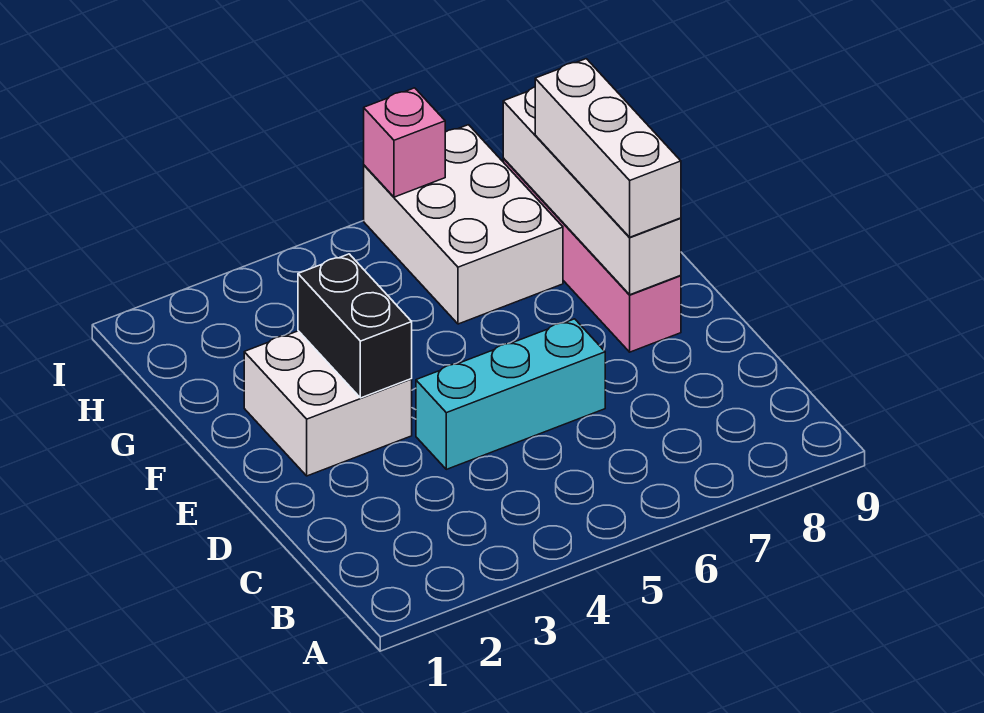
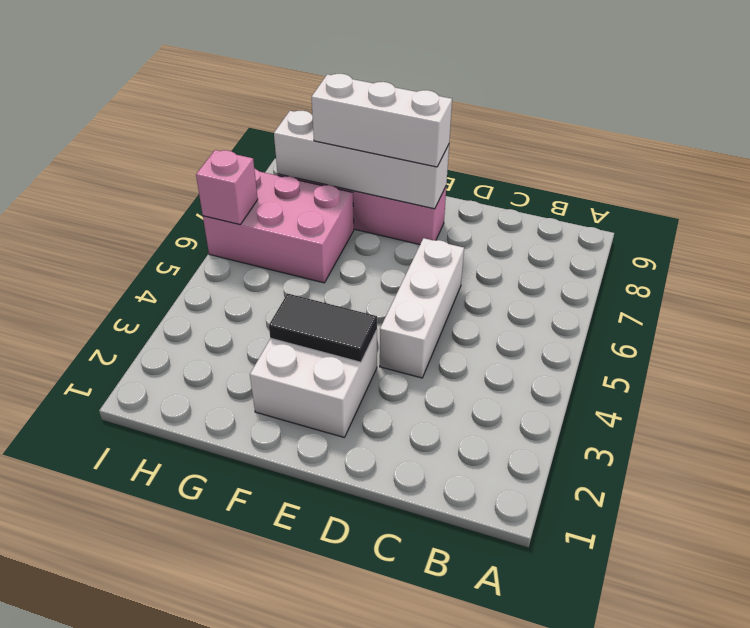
cyan 1x3 brick [416,319,605,469] -> white 1x3 brick [380,238,464,378]
black 1x2 brick [298,254,412,398] -> black 1x2 tile [269,293,377,362]
white 2x3 brick [364,125,563,324] -> pink 2x3 brick [203,169,354,283]

